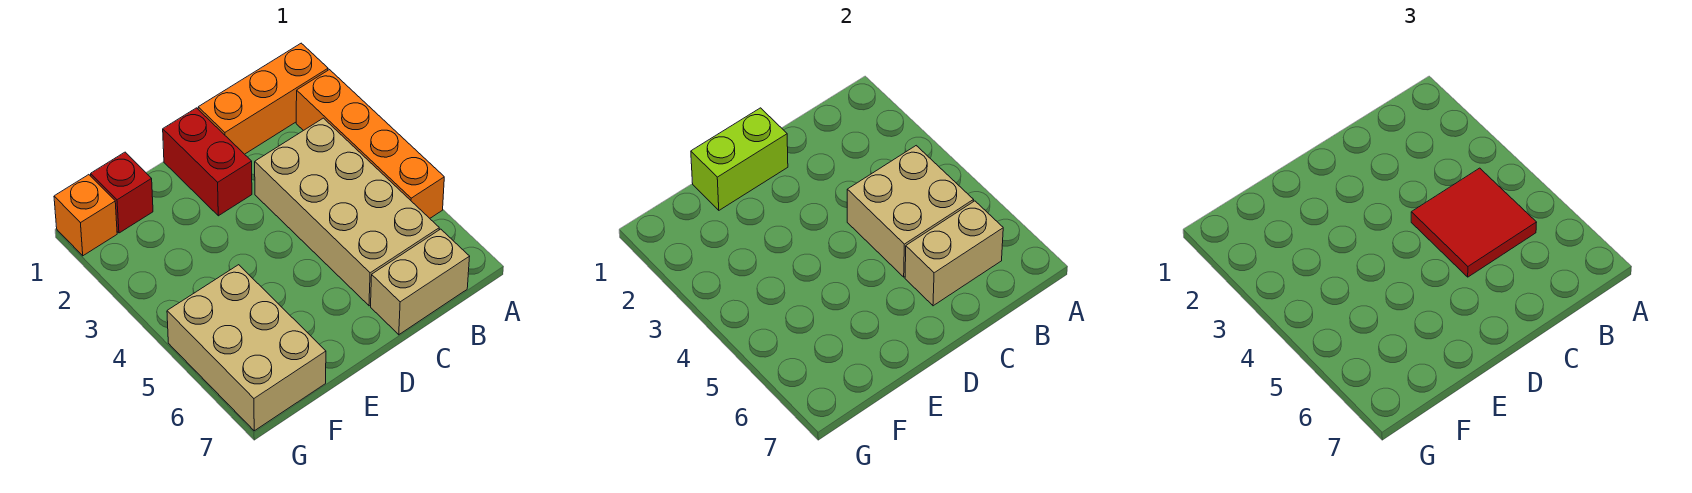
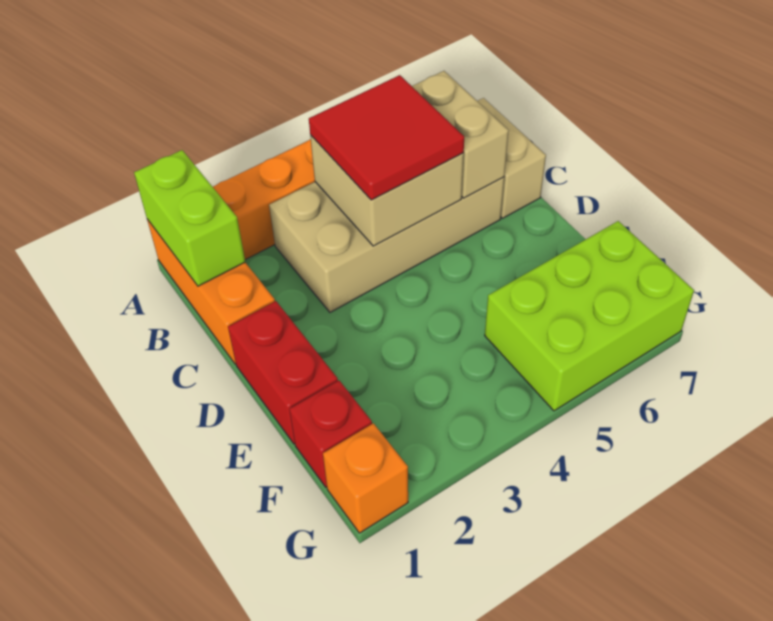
red 1x2 brick [163,108,252,216] -> red 1x2 brick turned to [228,301,338,444]
lime 1x2 brick [691,108,788,210] -> lime 1x2 brick moved to [134,150,245,286]
tan 2x3 brick [167,265,326,431] -> lime 2x3 brick [485,221,694,411]

